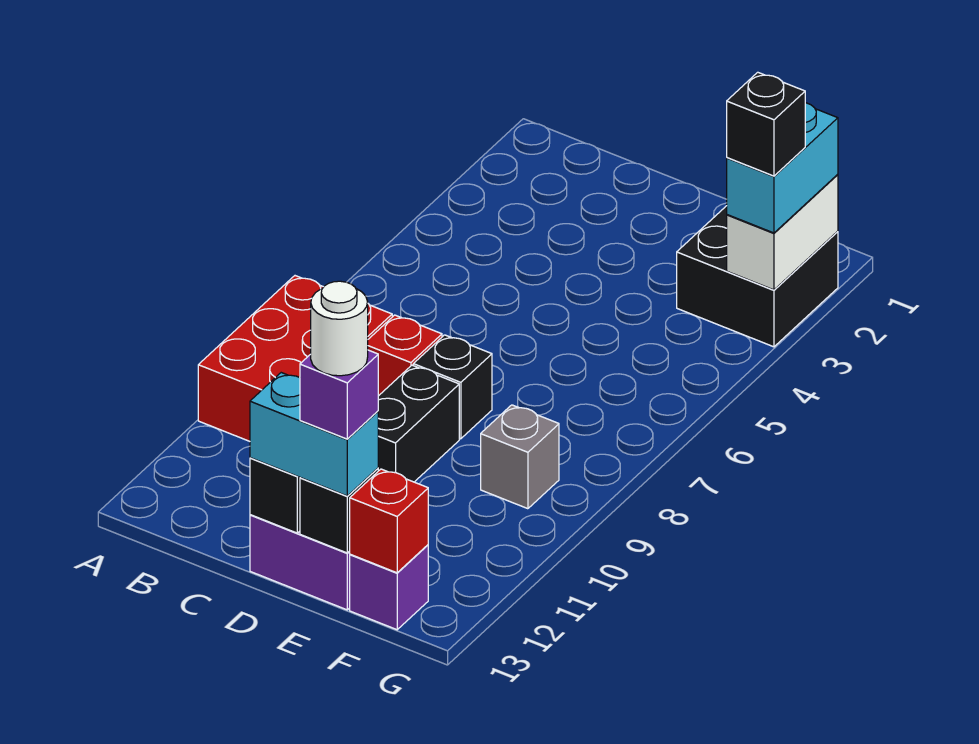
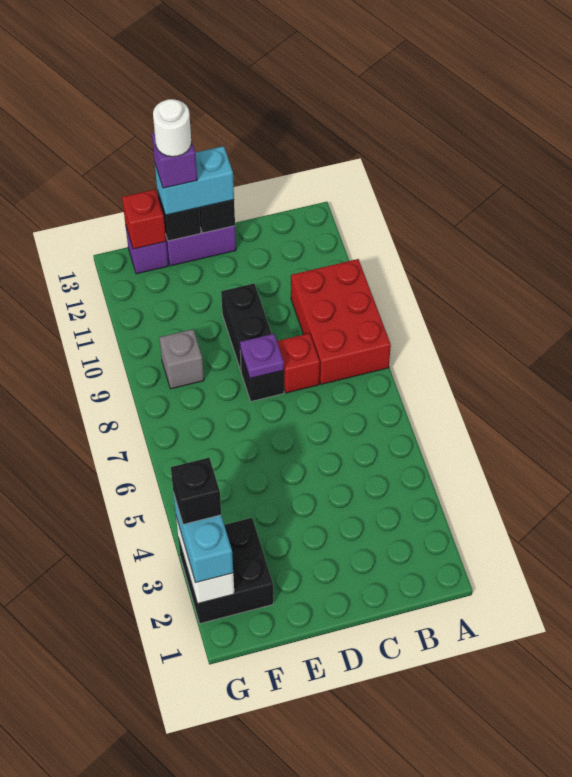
none -> purple 1x1 plate [240,334,284,378]

